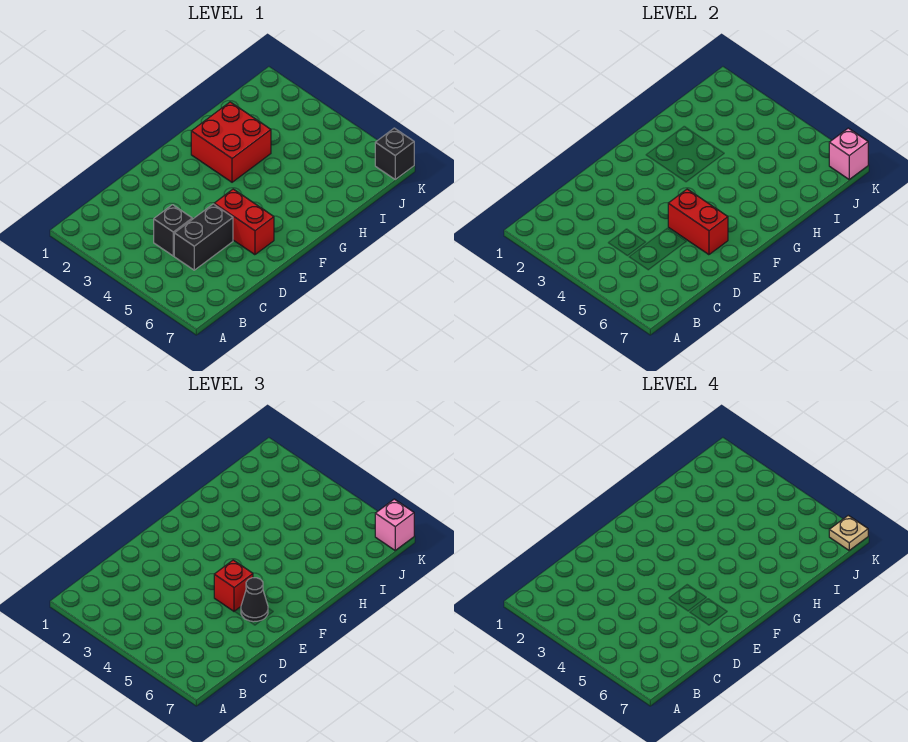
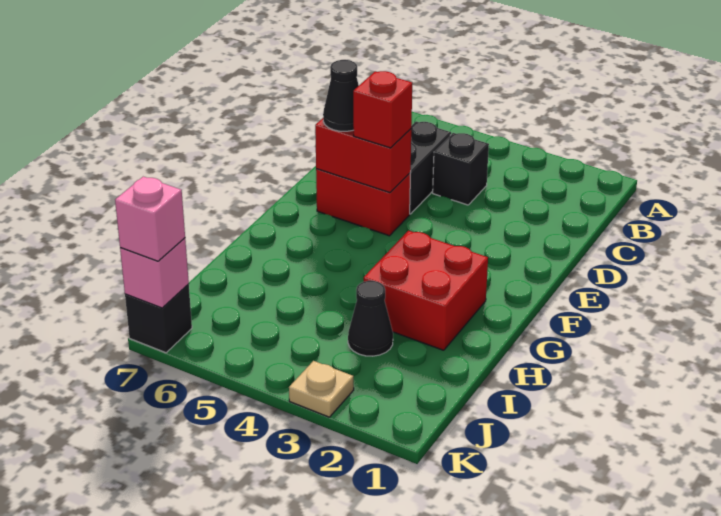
none -> black 1x1 cone [348,281,393,356]
tan 1x1 plate [829,515,868,550] -> tan 1x1 plate moved to [289,361,354,417]

